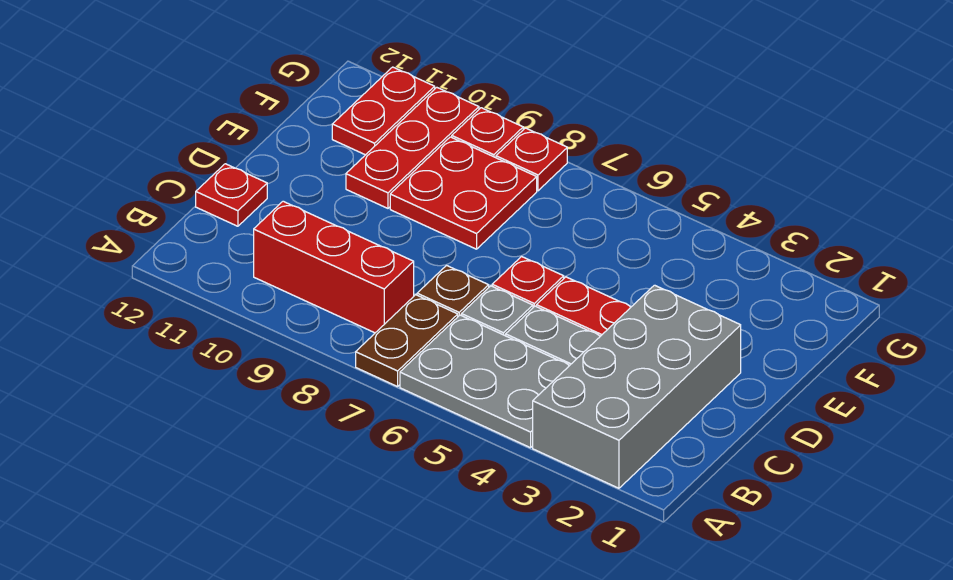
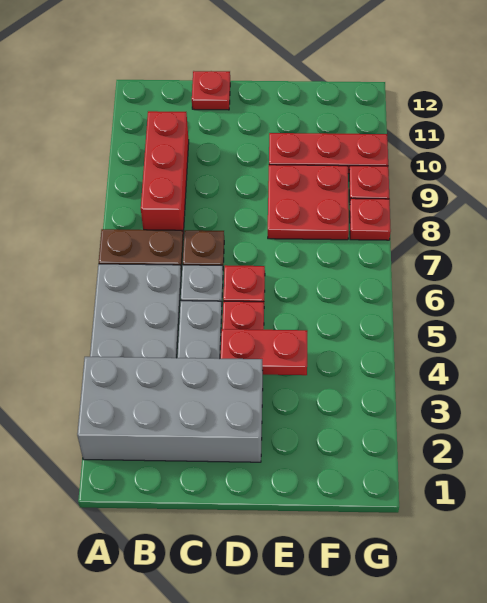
red 1x2 plate [332,67,435,155] -> red 1x2 plate moved to [220,329,307,375]

